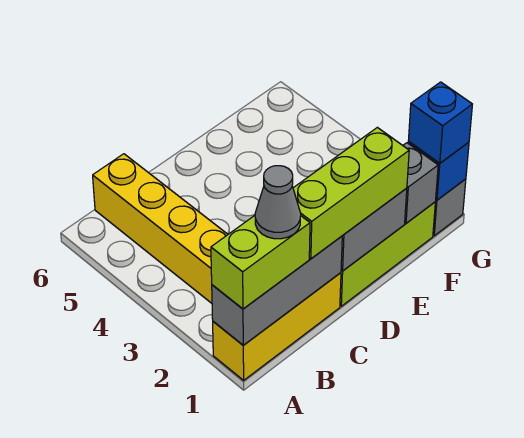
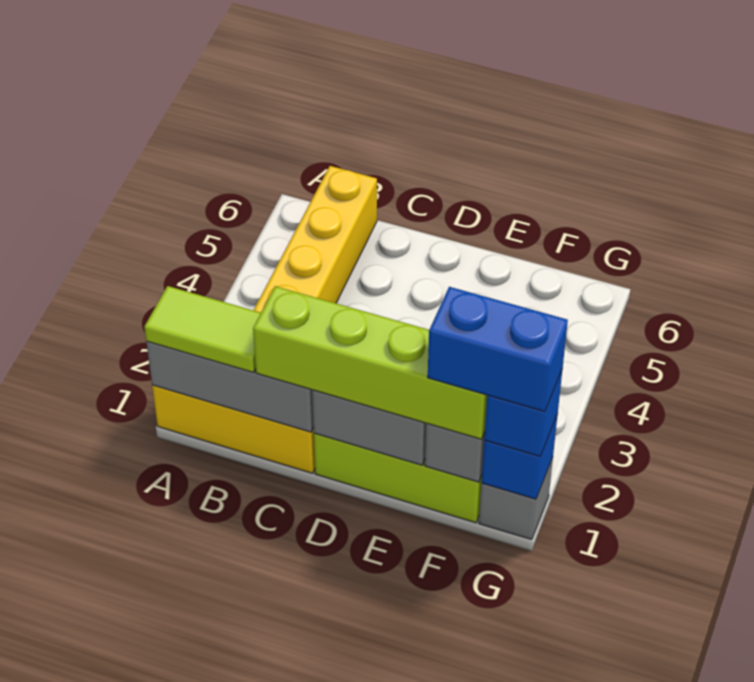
lime 1x2 brick [211,216,310,309] -> lime 1x2 tile [144,286,261,372]
grey 1x1 cone [255,166,301,239] -> none
lime 1x3 brick [293,127,409,259] -> lime 1x4 brick [253,286,487,439]
none -> blue 1x2 brick [428,287,568,412]

